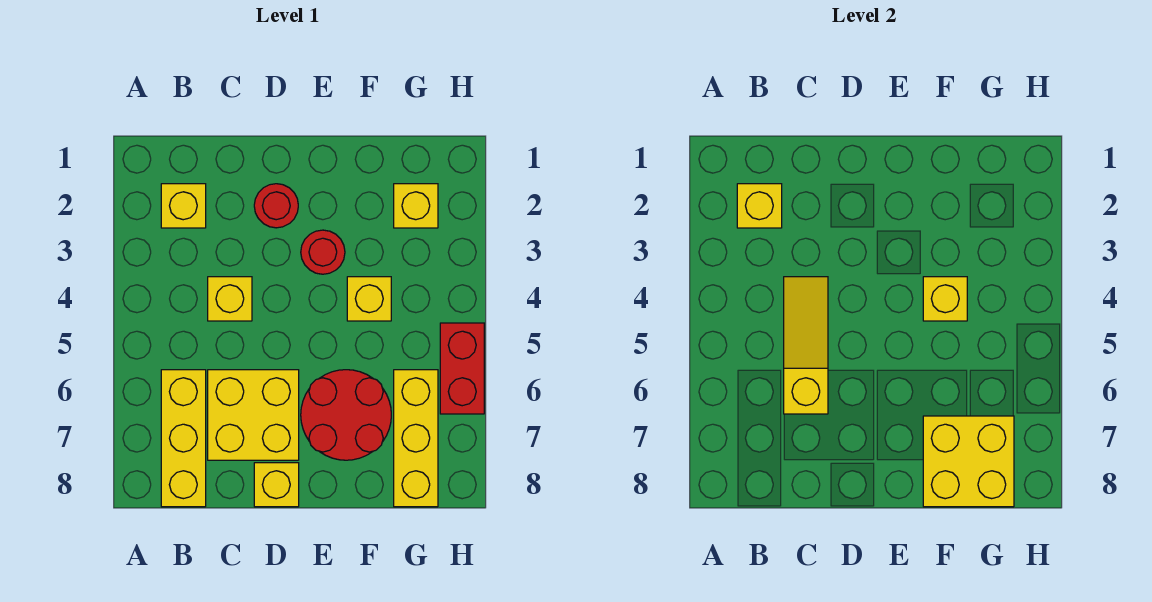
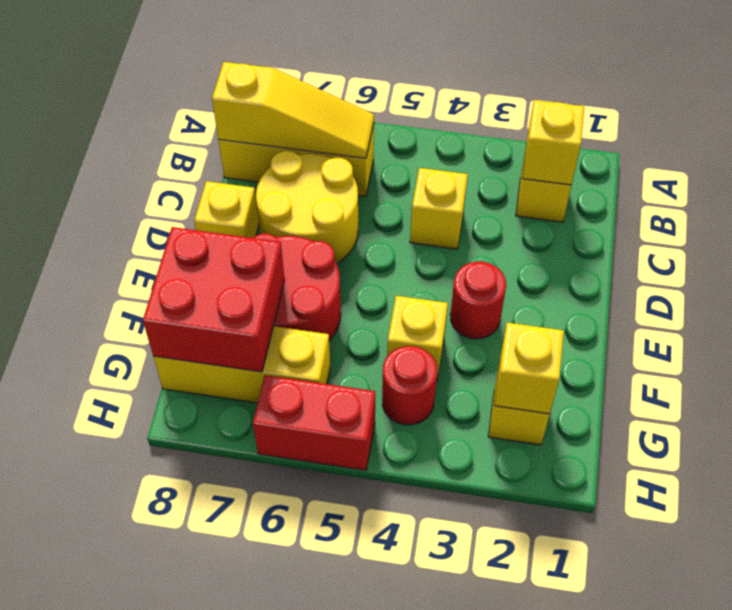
yellow 1x3 slope [784,277,828,414] -> yellow 1x3 slope moved to [212,62,374,158]
yellow 2x2 brick [208,370,299,460] -> yellow 2x2 round brick [256,151,358,263]
red 1x1 round brick [254,184,298,228] -> red 1x1 round brick moved to [382,346,437,425]
yellow 1x1 brick [923,277,967,321] -> yellow 1x1 brick moved to [494,322,564,414]
yellow 2x2 brick [923,416,1014,507] -> red 2x2 brick [143,227,285,372]

